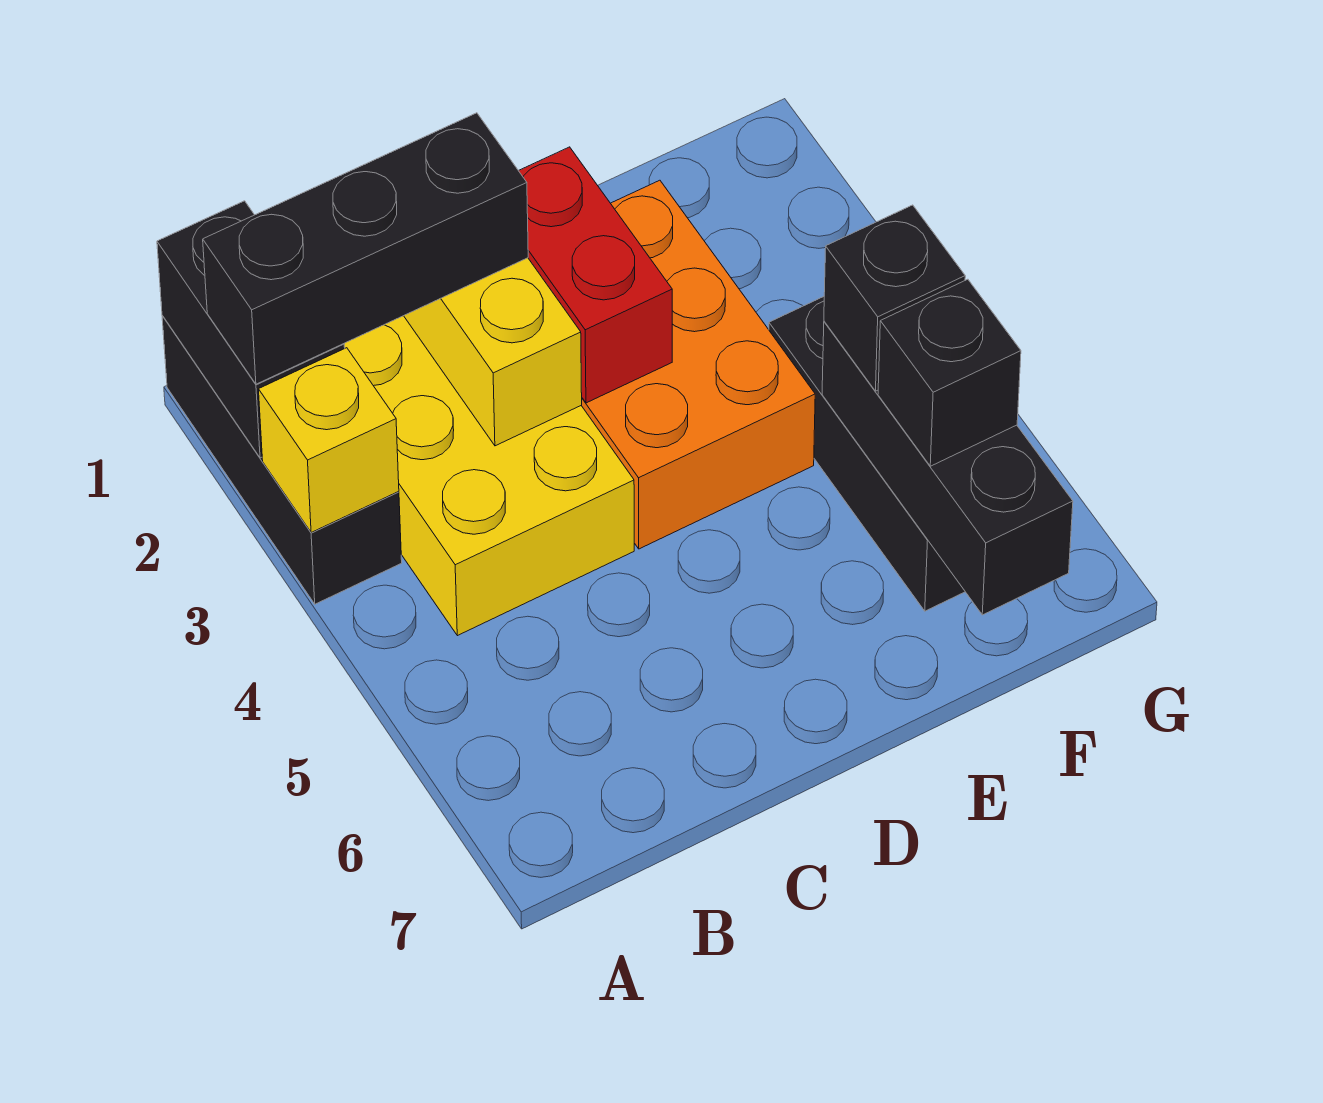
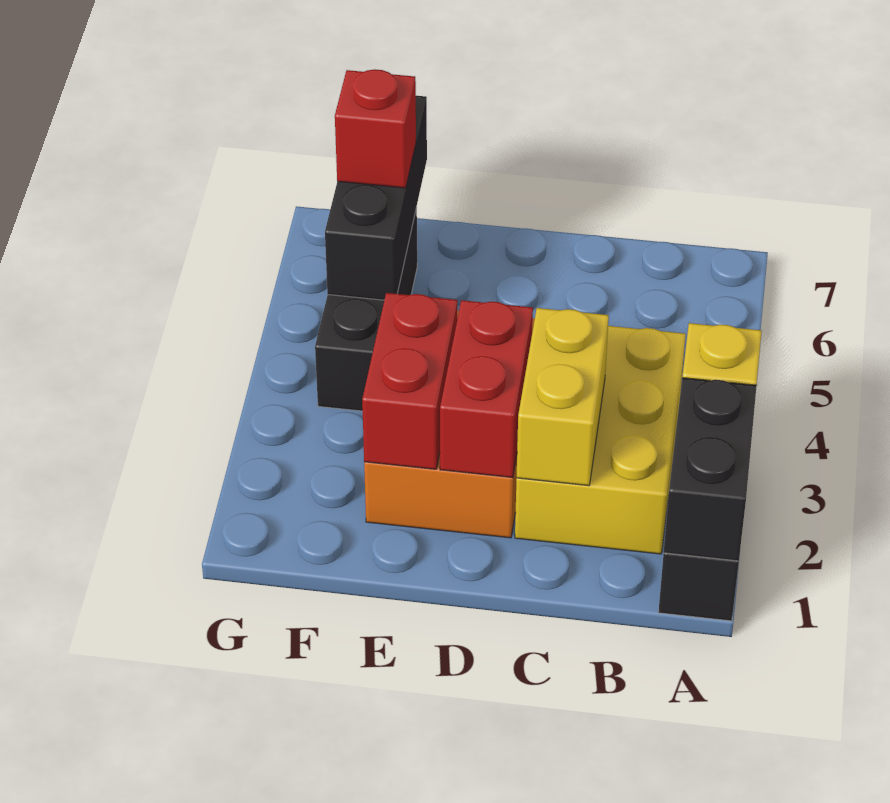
black 1x3 brick [203,113,528,384] -> none
none -> red 1x2 brick [362,293,458,469]
black 1x1 brick [824,205,965,391] -> none
black 1x1 brick [878,279,1021,466] -> red 1x1 brick [335,69,416,188]

